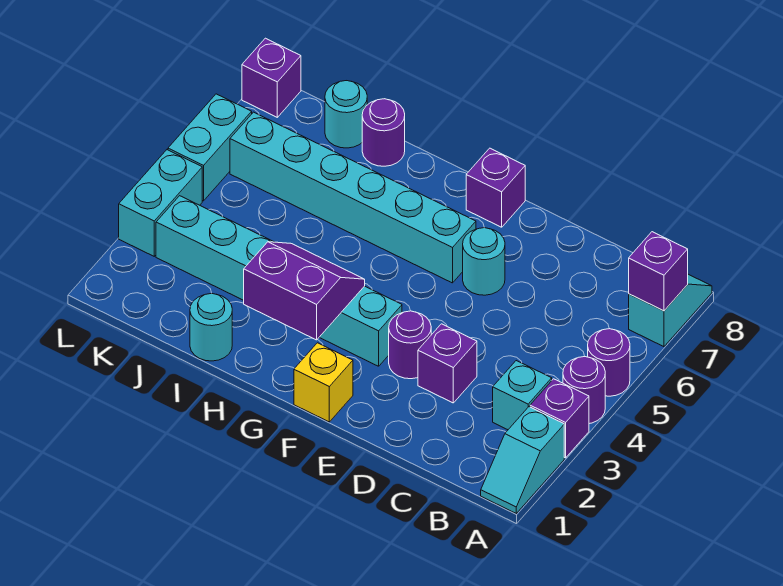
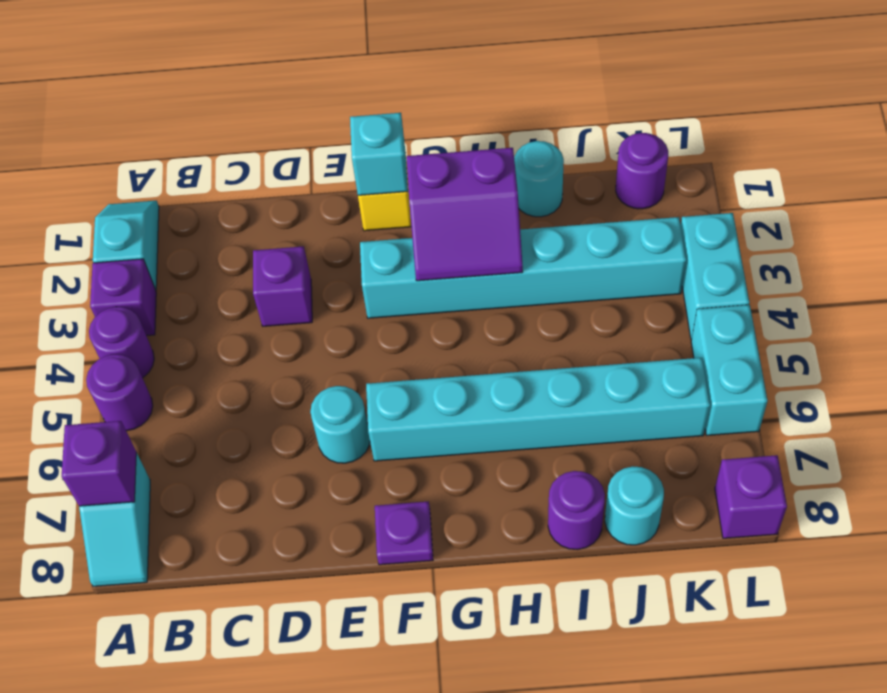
cyan 1x1 brick [493,361,552,430] -> cyan 1x1 brick moved to [350,113,408,195]
purple 1x1 round brick [389,311,431,379] -> purple 1x1 round brick moved to [616,133,668,209]
purple 1x1 brick [466,148,525,227] -> purple 1x1 plate [375,501,433,565]

